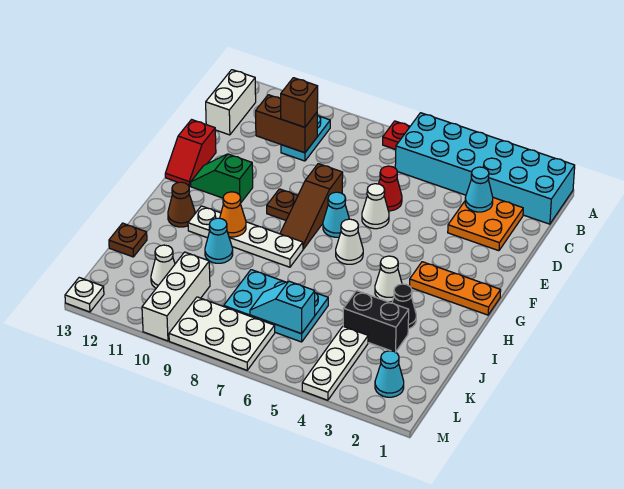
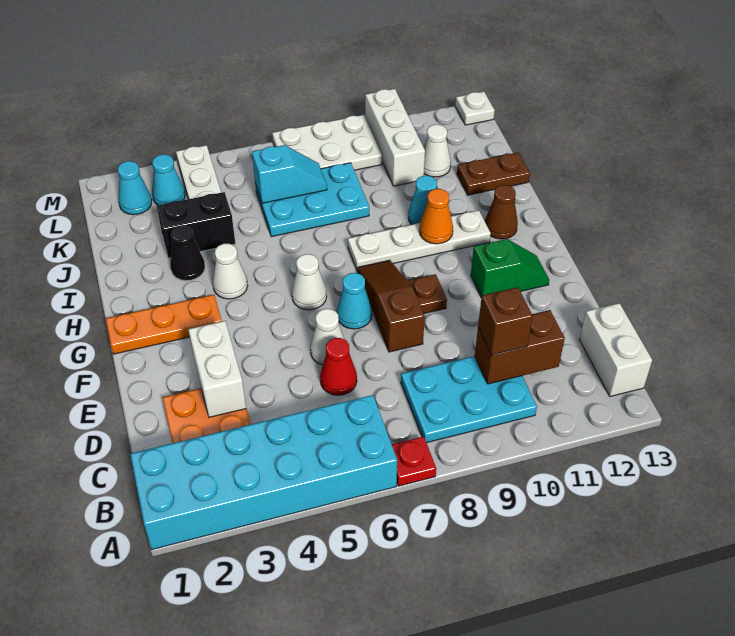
cyan 1x2 plate [281,115,330,161] -> cyan 2x3 plate [401,356,537,443]
cyan 1x1 cone [465,167,493,212] -> cyan 1x1 cone moved to [152,155,185,205]
none -> white 1x2 brick [188,321,246,417]
red 1x2 slope [165,120,216,186] -> none
brown 1x1 plate [109,223,147,257] -> brown 1x2 plate [457,152,530,195]

